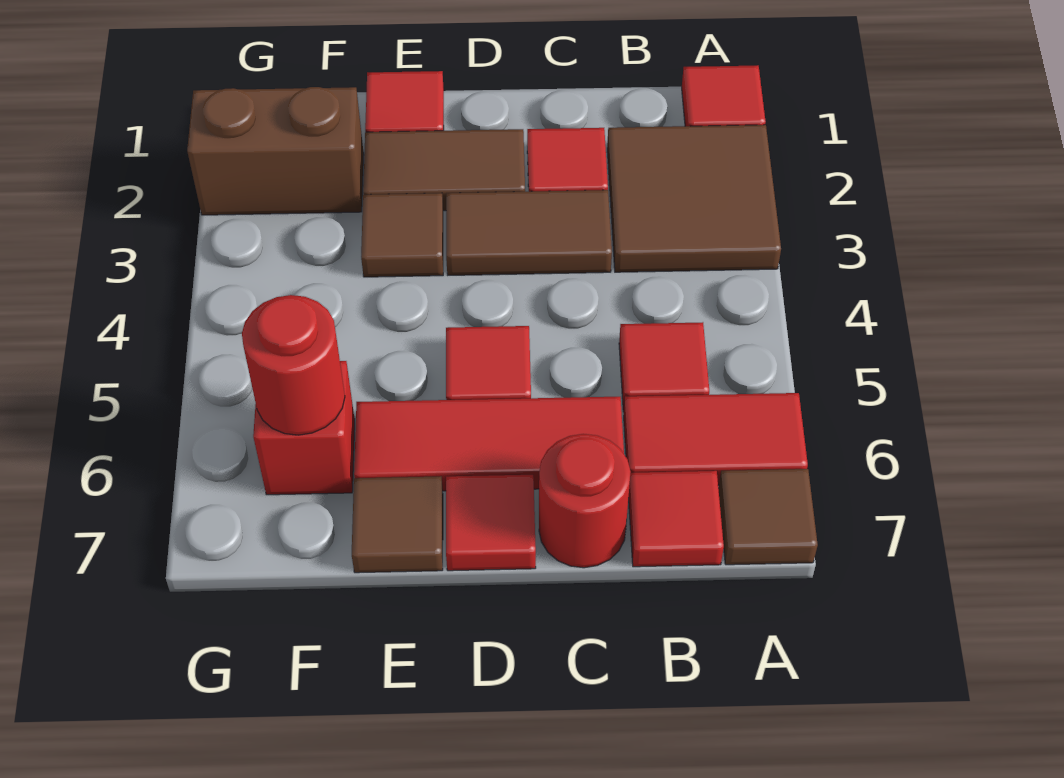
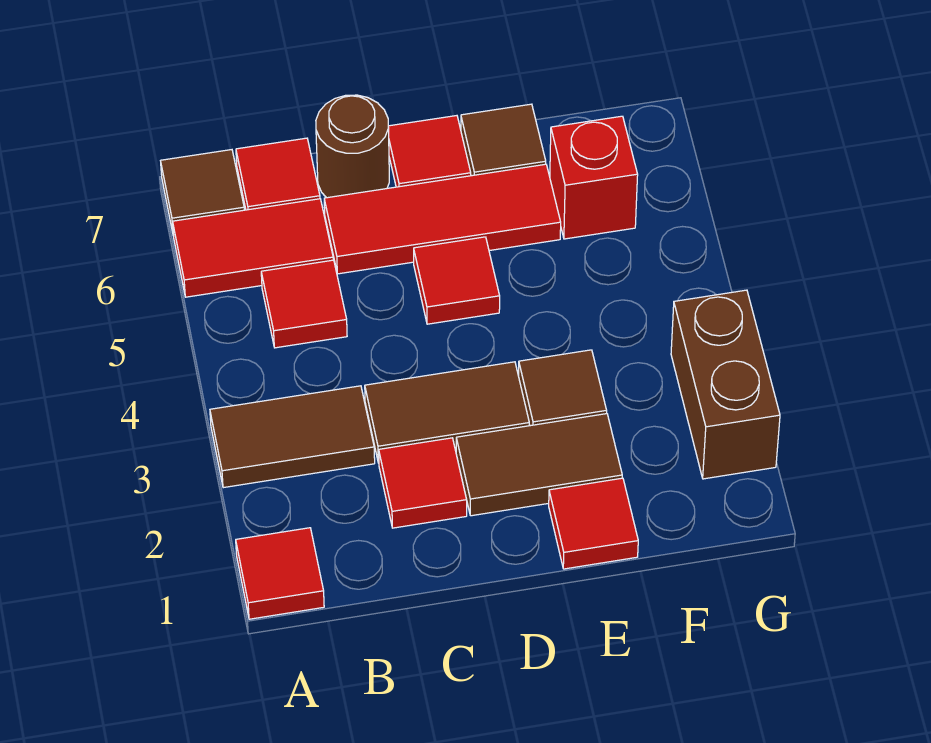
brown 2x2 tile [607,125,781,272] -> brown 1x2 tile [210,386,375,488]
red 1x1 round brick [539,434,631,568] -> brown 1x1 round brick [316,95,389,198]
brown 1x2 brick [187,87,364,215] -> brown 1x2 brick turned to [671,290,780,479]
red 1x1 round brick [242,295,345,435] -> none

